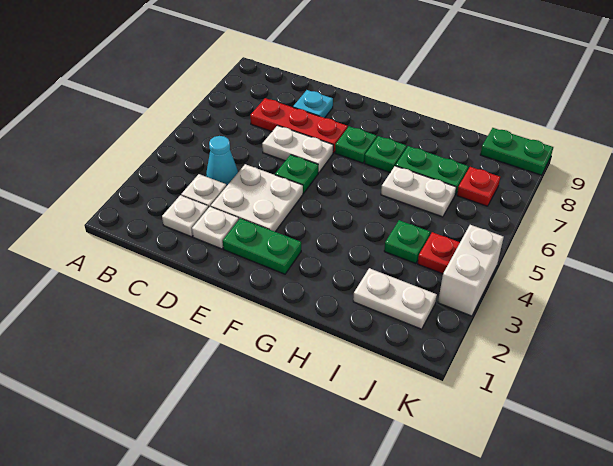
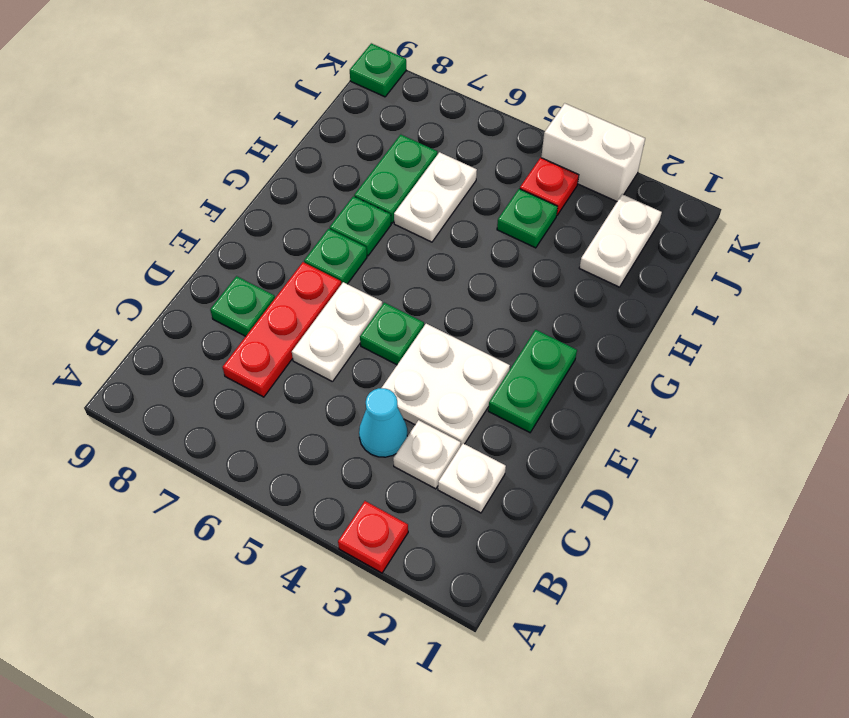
white 1x1 plate [192,207,239,249] -> none
cyan 1x1 plate [293,90,333,118] -> green 1x1 plate [210,276,275,336]
red 1x1 plate [457,167,500,206] -> red 1x1 plate moved to [338,501,408,573]
green 1x2 plate [480,128,553,175] -> green 1x1 plate [350,43,406,97]

